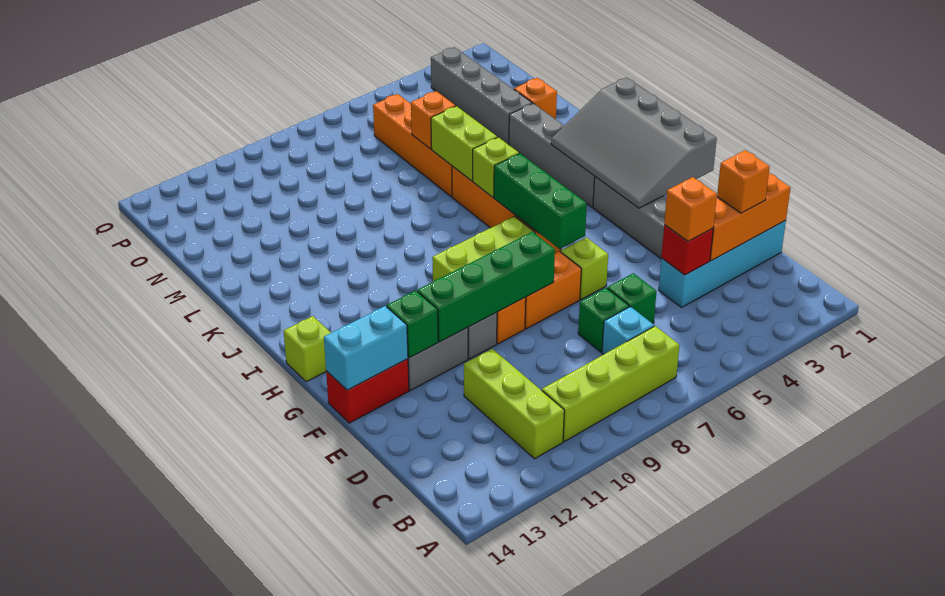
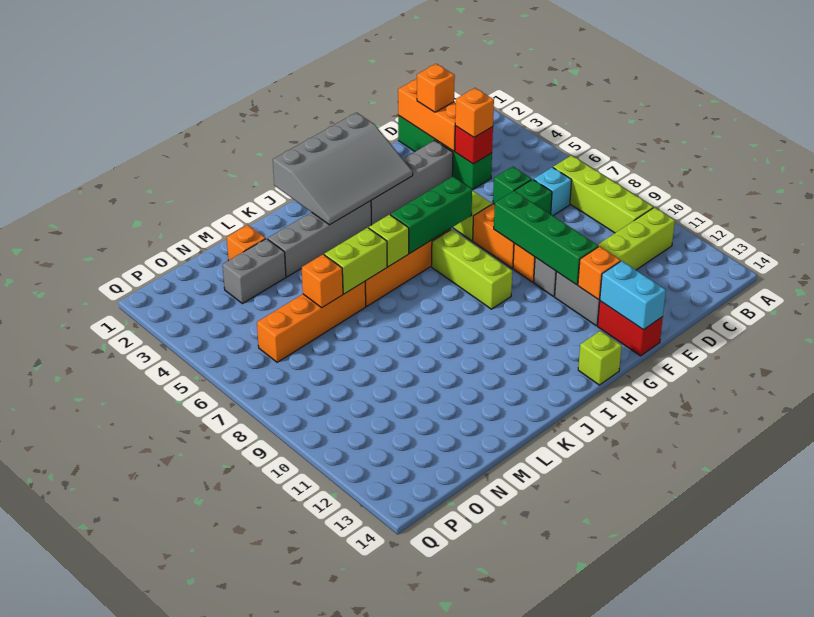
cyan 1x4 brick [659,221,786,307] -> green 1x4 brick [398,115,492,190]
green 1x1 brick [387,291,438,358] -> orange 1x1 brick [578,246,621,300]
grey 1x4 brick [431,47,532,145] -> grey 1x2 brick [223,239,286,304]

